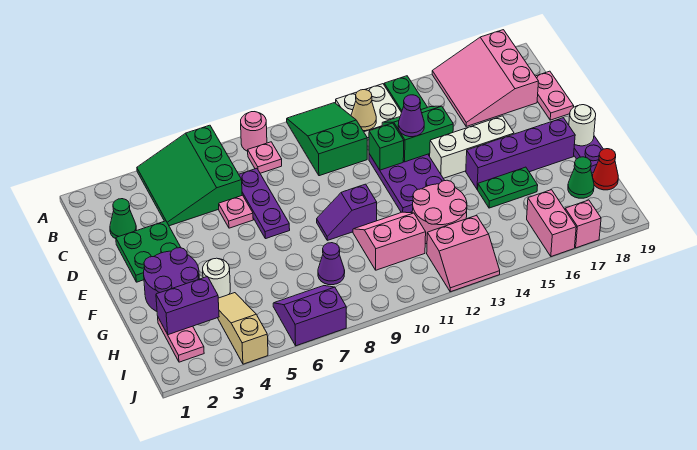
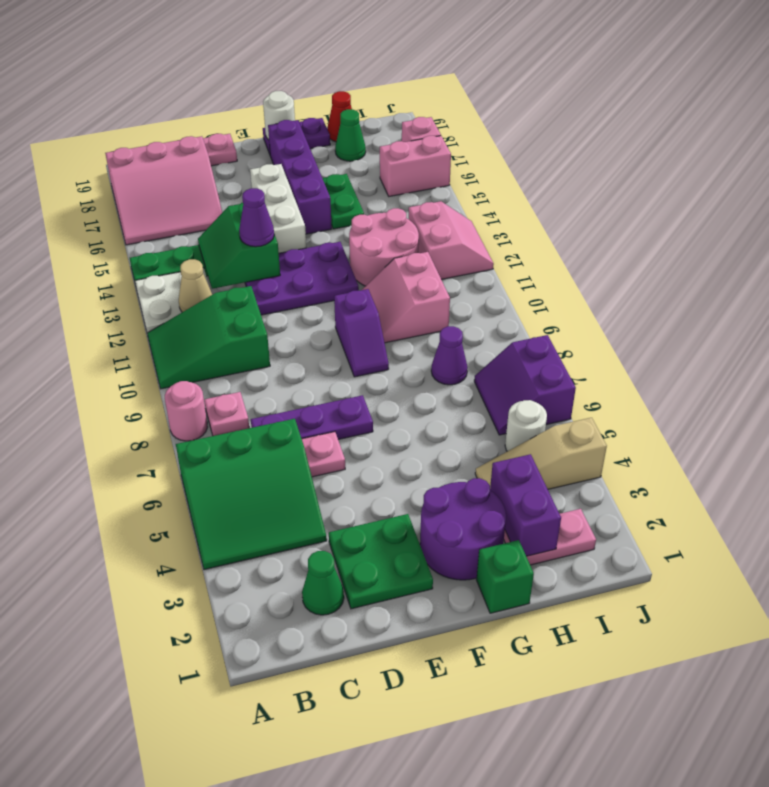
green 1x1 brick [369,123,404,170] -> green 1x1 brick moved to [476,540,534,613]
white 1x1 round brick [203,258,230,298] -> white 1x1 round brick moved to [505,400,547,451]

